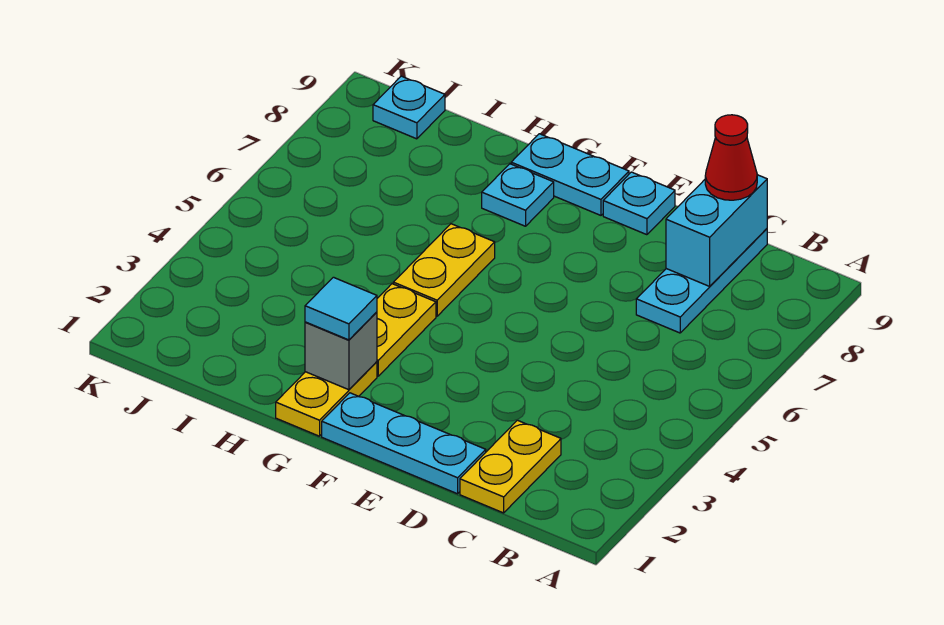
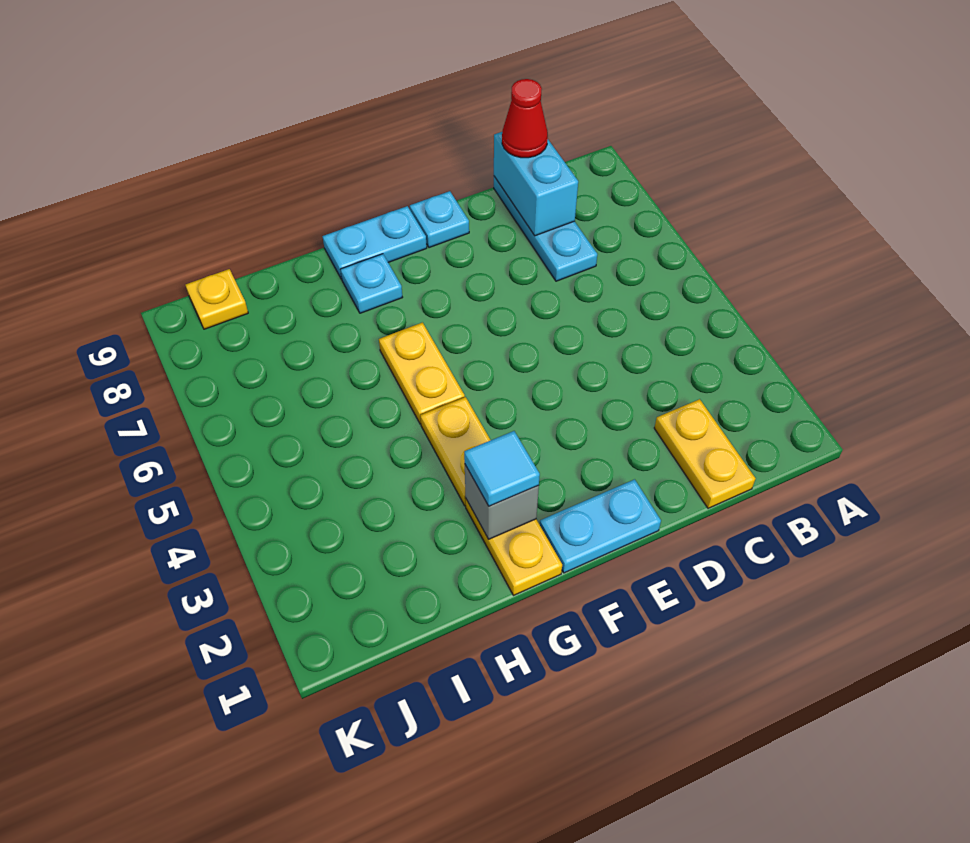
cyan 1x3 plate [322,393,486,494] -> cyan 1x2 plate [540,479,661,573]
cyan 1x1 plate [373,76,445,139] -> yellow 1x1 plate [186,269,248,329]

